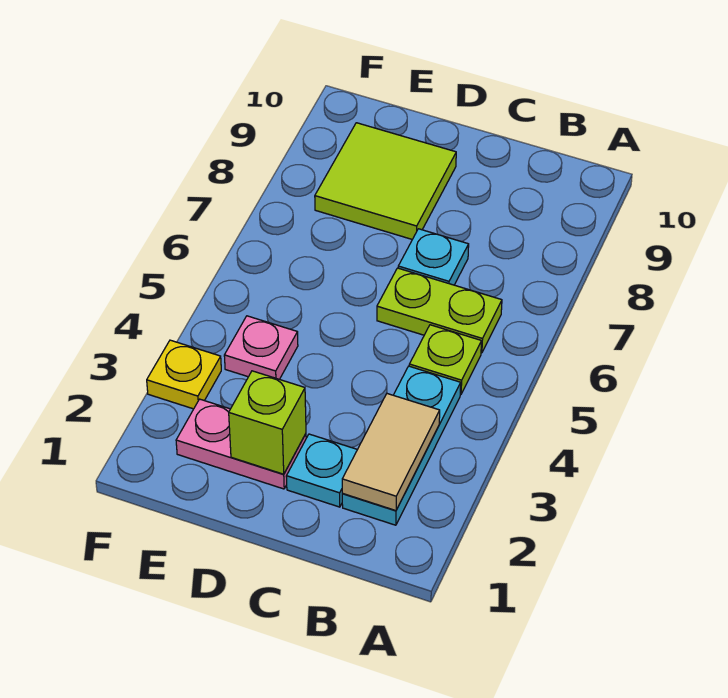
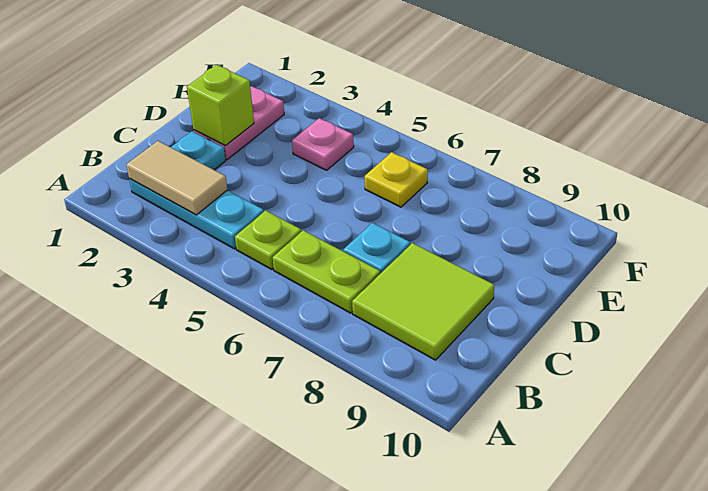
lime 1x2 plate [377,268,502,353] -> lime 1x2 plate turned to [273,230,380,313]
lime 2x2 tile [315,123,456,239] -> lime 2x2 tile moved to [352,243,494,360]
yellow 1x1 plate [147,340,221,409] -> yellow 1x1 plate moved to [365,152,428,207]

